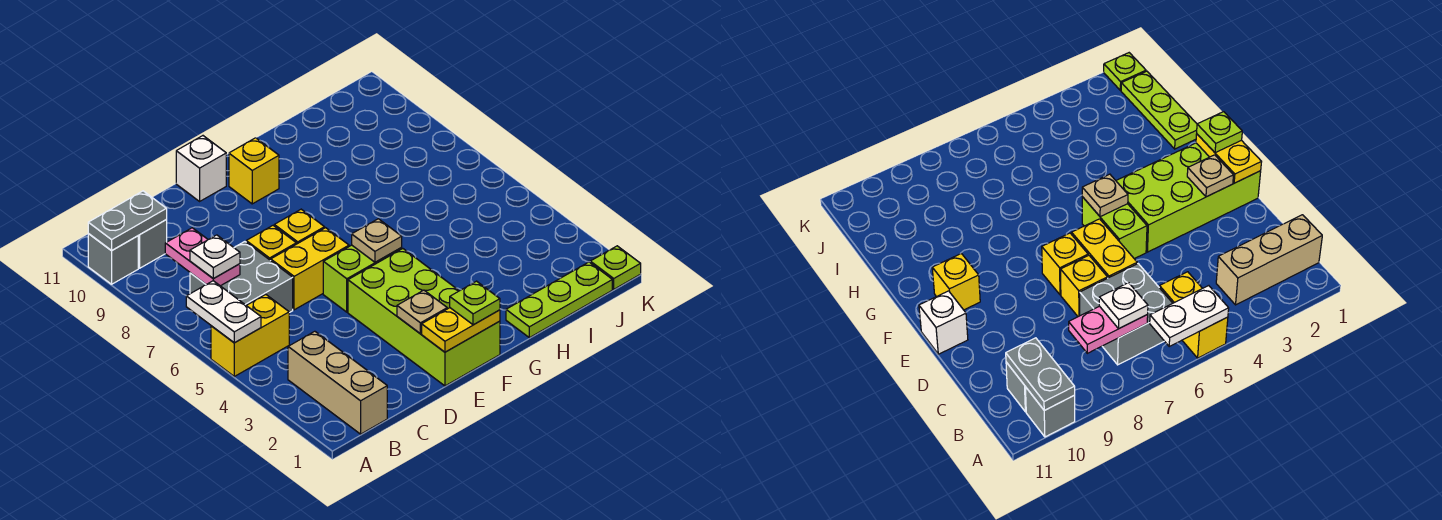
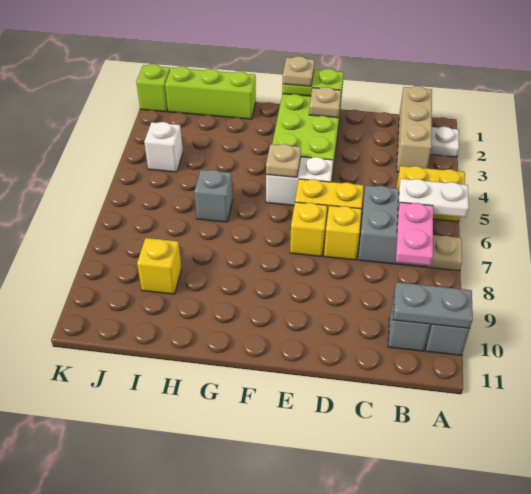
white 1x2 plate [186,281,261,343] -> white 1x2 plate turned to [398,179,469,217]
none -> tan 1x1 plate [427,235,462,271]
white 1x1 plate [190,235,240,279] -> white 1x1 plate moved to [430,127,459,157]
yellow 1x2 plate [422,308,500,352] -> lime 1x2 plate [282,69,344,96]
lime 1x2 brick [323,245,402,312] -> white 1x2 brick [266,157,333,205]
white 1x1 brick [176,136,226,201] -> white 1x1 brick moved to [144,122,183,172]
lime 1x1 plate [450,281,500,325] -> tan 1x1 plate [283,56,315,86]
yellow 1x1 brick [229,138,279,204] -> yellow 1x1 brick moved to [137,238,182,294]
lime 1x3 plate [506,262,612,338] -> lime 1x3 brick [165,67,256,119]
none -> grey 1x1 brick [194,170,233,222]
lime 1x1 plate [590,246,641,289] -> lime 1x1 brick [136,64,170,112]

